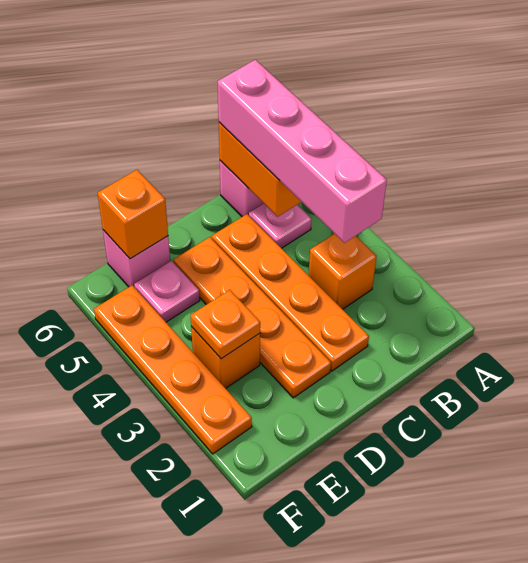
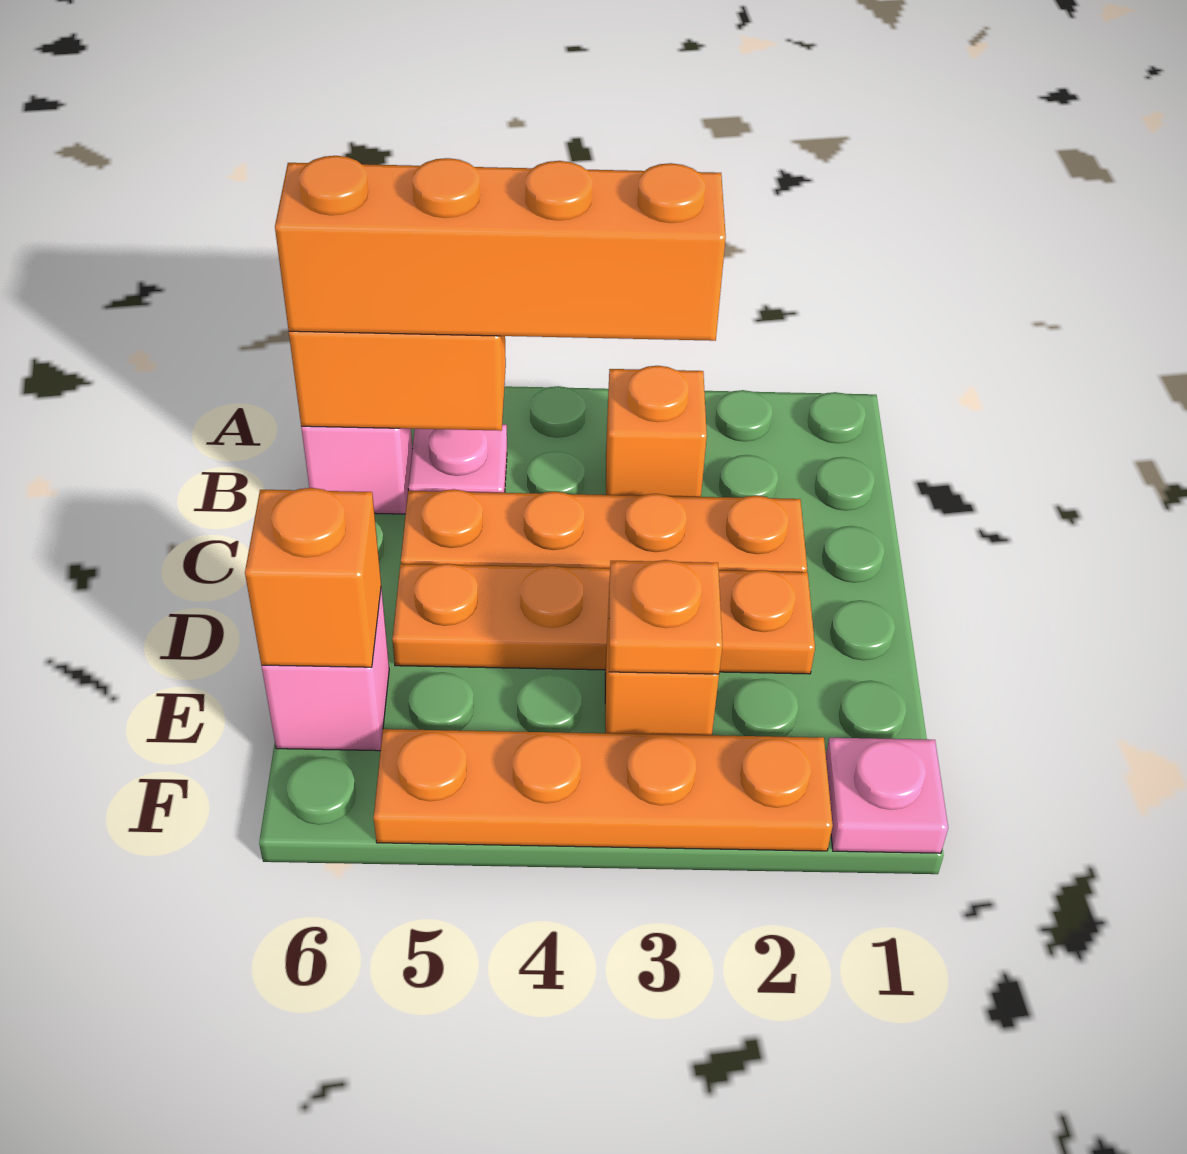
pink 1x4 brick [218,60,387,243] -> orange 1x4 brick [275,156,726,341]
pink 1x1 plate [134,261,200,322] -> pink 1x1 plate moved to [826,738,948,853]

